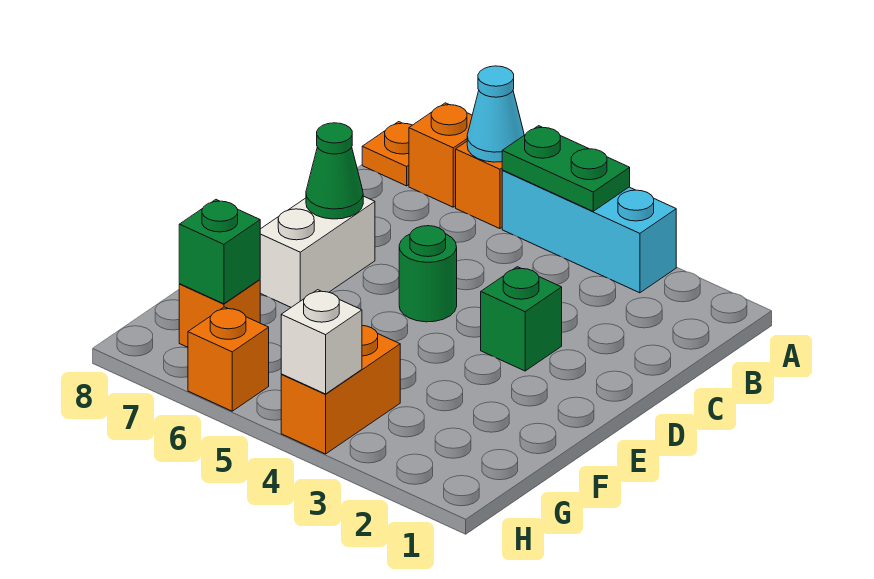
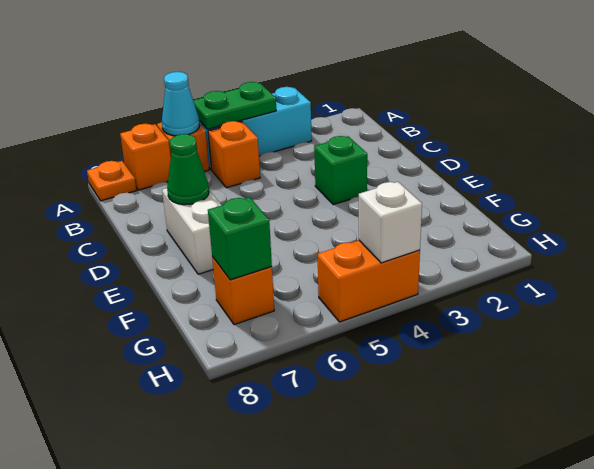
green 1x1 round brick [399,226,457,322] -> none
orange 1x2 brick [281,326,400,454] -> orange 1x2 brick turned to [317,240,420,322]
orange 1x1 brick [188,307,269,411] -> orange 1x1 brick moved to [208,121,260,188]

